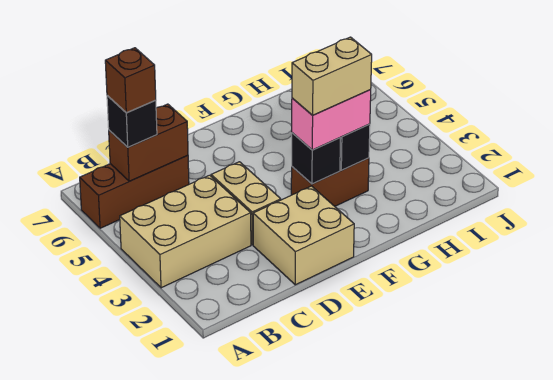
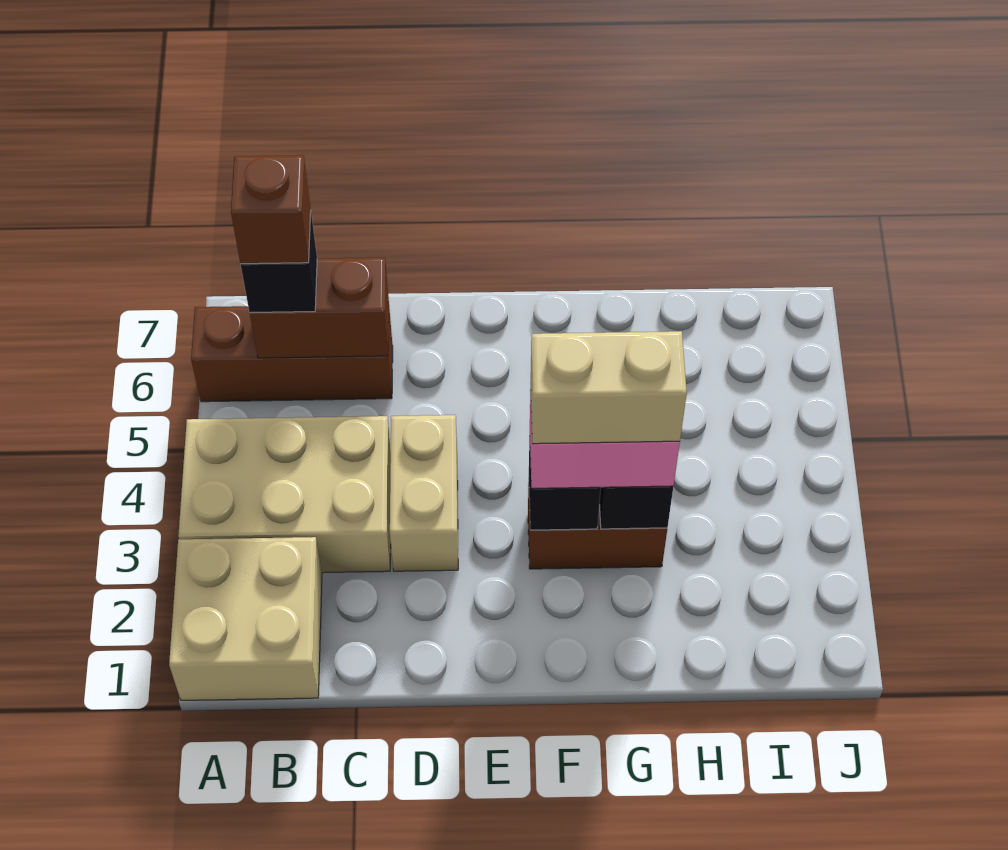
tan 2x2 brick [253,186,354,285] -> tan 2x2 brick moved to [169,537,322,700]

